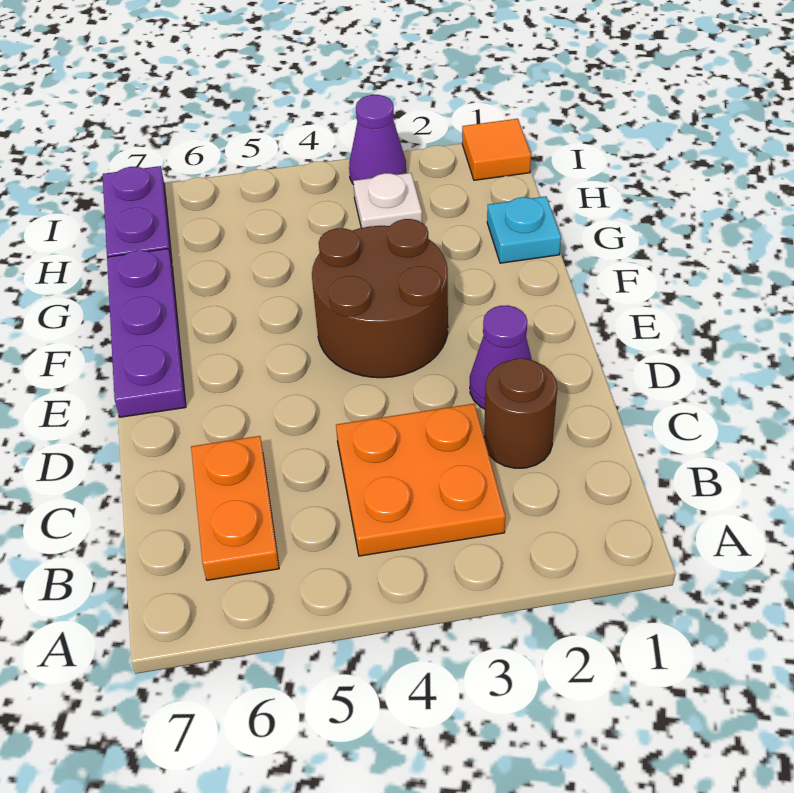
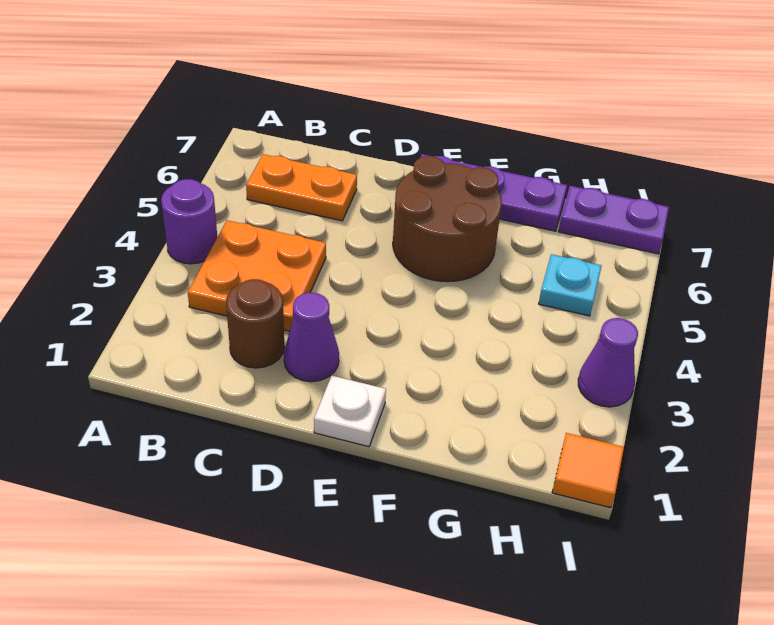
none -> purple 1x1 round brick [161,179,217,264]
brown 2x2 round brick [312,219,448,378] -> brown 2x2 round brick moved to [393,156,502,282]
cyan 1x1 plate [487,196,561,263] -> cyan 1x1 plate moved to [539,254,602,316]
white 1x1 plate [353,173,422,228] -> white 1x1 plate moved to [314,376,386,447]

